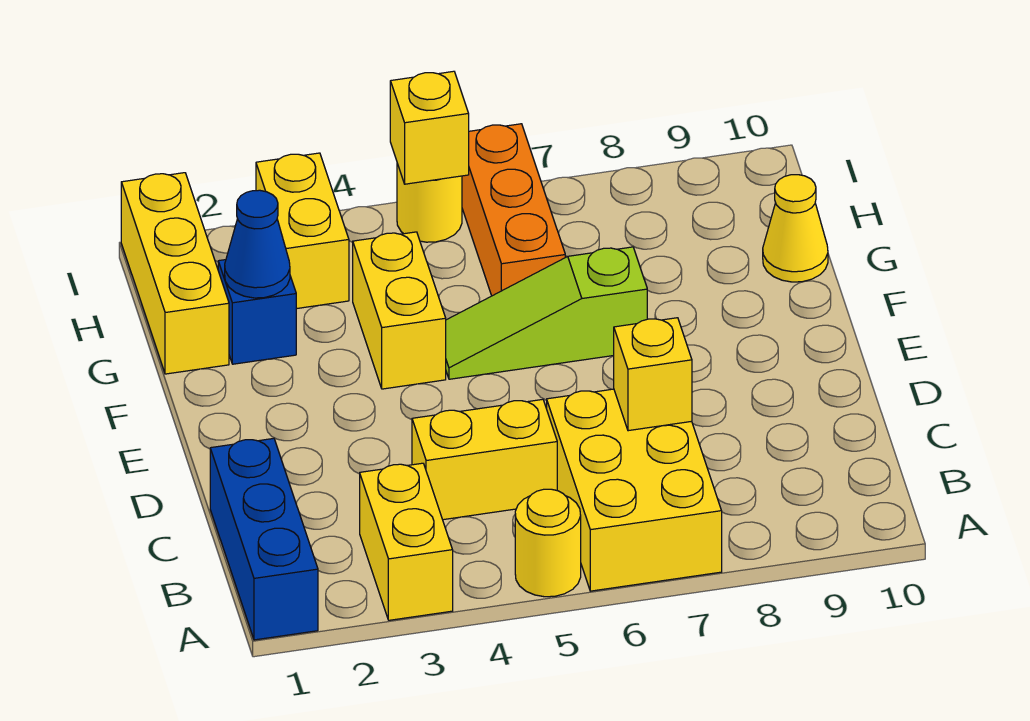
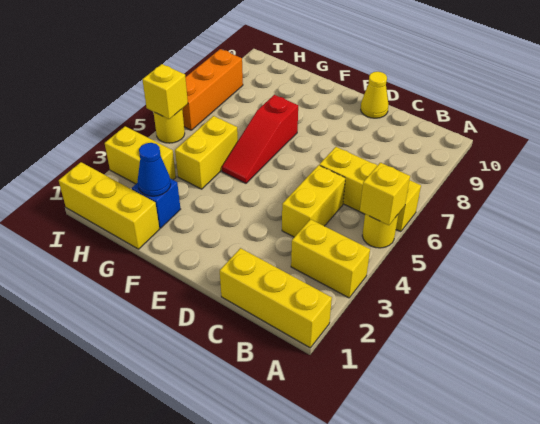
blue 1x3 brick [210,438,318,640] -> yellow 1x3 brick [220,248,332,348]
yellow 2x3 brick [547,389,722,591] -> yellow 1x3 brick [319,147,421,232]
yellow 1x1 brick [614,318,692,431] -> yellow 1x1 brick moved to [360,163,410,225]
yellow 1x2 brick [353,232,446,389] -> yellow 1x2 brick turned to [175,116,238,189]
lime 1x3 slope [446,247,647,379] -> red 1x3 slope [222,95,298,183]
orange 1x3 brick [462,124,565,296] -> orange 1x3 brick turned to [182,49,243,130]
yellow 1x1 cone [763,175,828,282] -> yellow 1x1 cone moved to [361,72,388,118]

